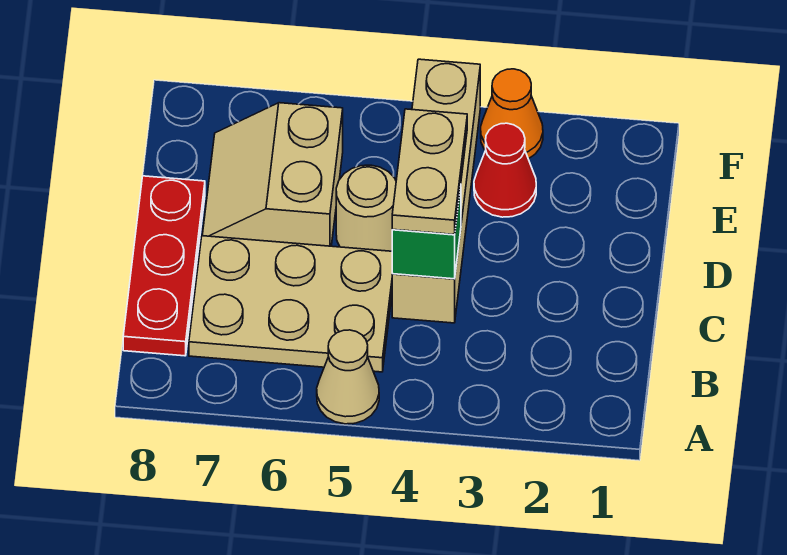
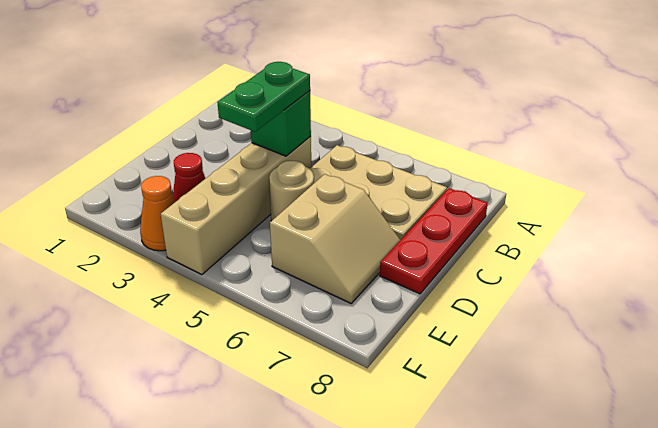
tan 1x1 cone [317,330,379,424] -> none
tan 1x2 plate [392,109,467,235] -> green 1x2 plate [217,62,310,132]

